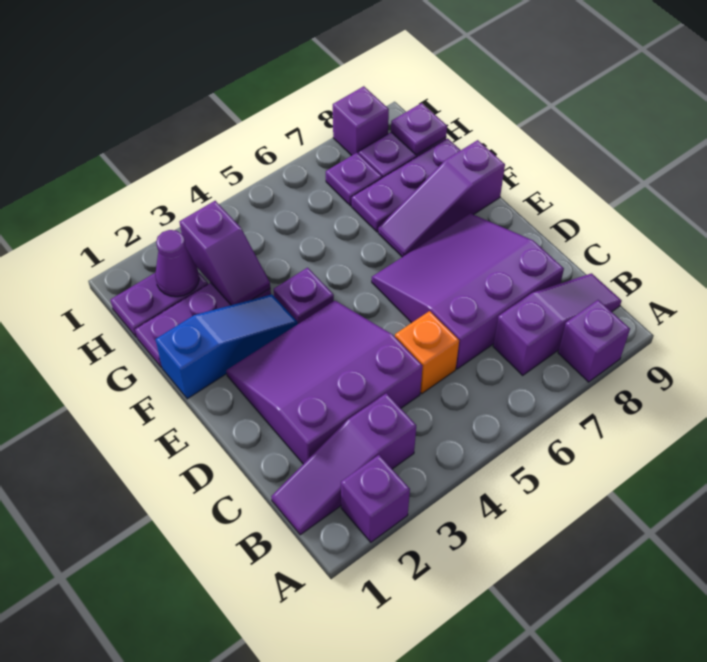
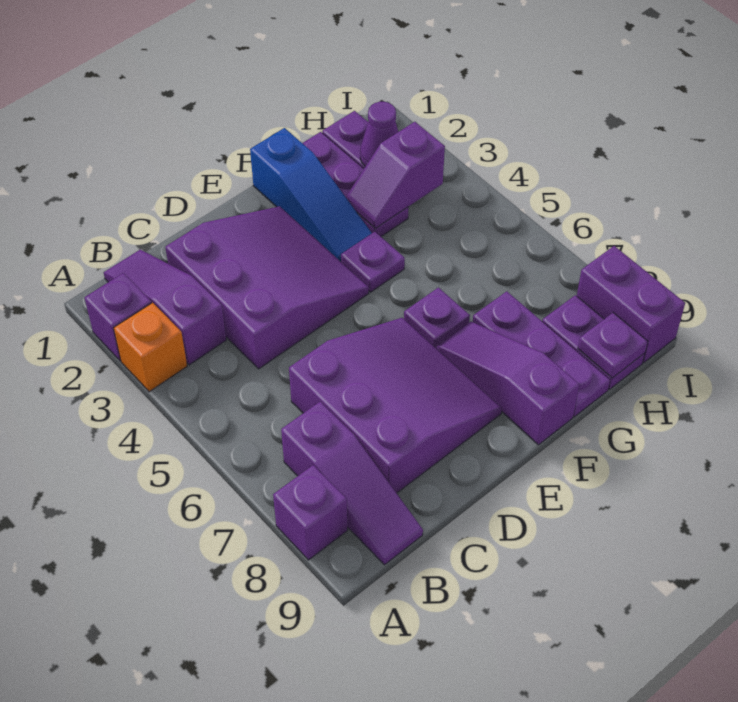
orange 1x1 brick [395,311,459,394] -> orange 1x1 brick moved to [114,303,187,392]
purple 1x1 plate [326,153,382,206] -> purple 1x1 plate moved to [404,288,470,349]
purple 1x1 brick [333,86,389,156] -> purple 1x2 brick [577,246,685,363]

